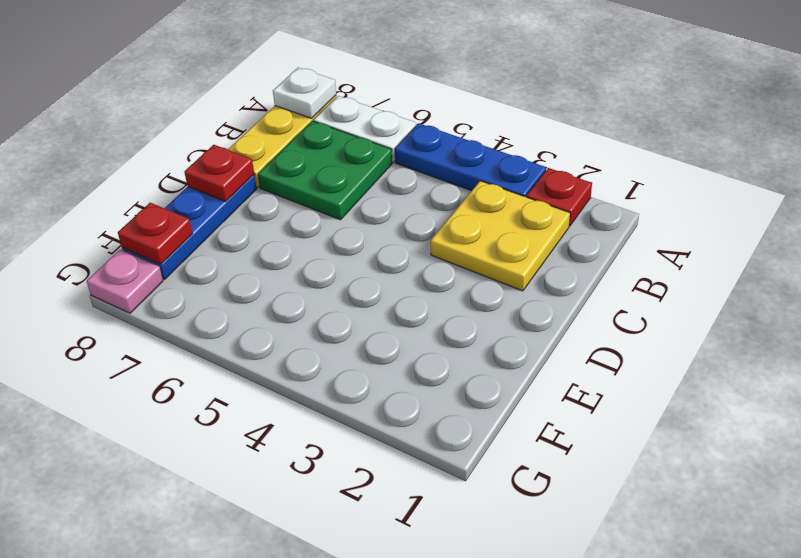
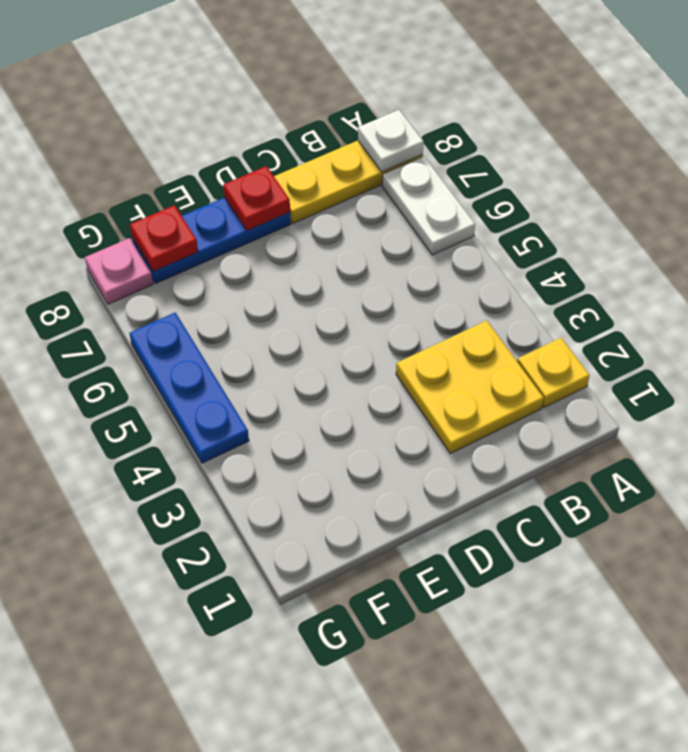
red 1x1 plate [527,168,592,226] -> yellow 1x1 plate [517,338,590,407]
blue 1x3 plate [395,123,546,197] -> blue 1x3 plate moved to [130,313,249,463]
green 2x2 plate [258,121,392,220] -> none

